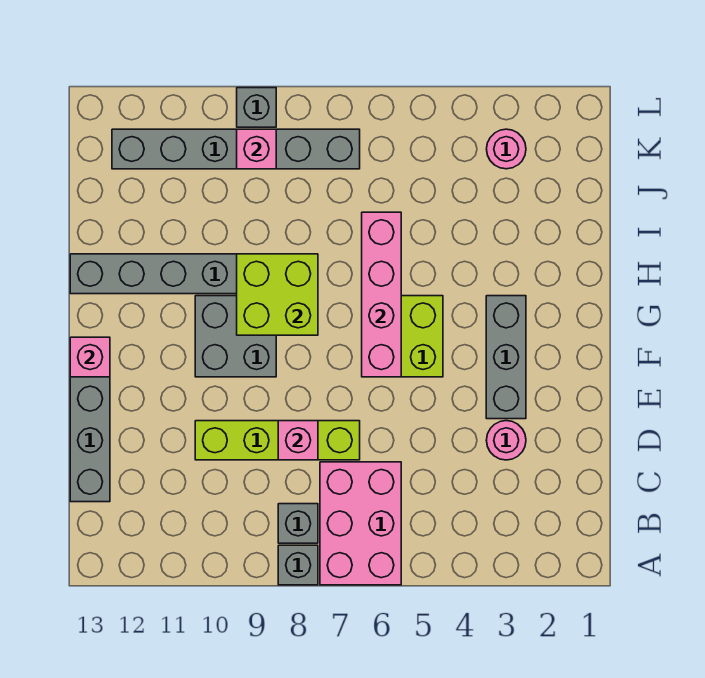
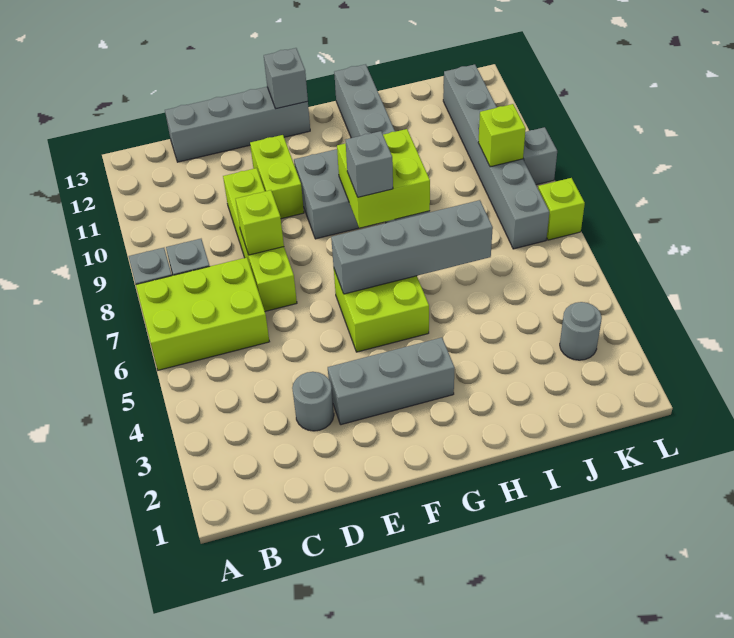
pink 2x3 brick [320,462,401,585] -> lime 2x3 brick [136,257,269,370]
pink 1x1 round brick [486,421,526,460] -> grey 1x1 round brick [292,372,334,431]
pink 1x1 brick [278,421,318,460] -> lime 1x1 brick [236,190,284,255]
none -> lime 1x2 brick [250,135,304,219]
pink 1x4 brick [362,212,401,377] -> grey 1x4 brick [331,200,493,294]
pink 1x1 brick [70,337,110,377] -> grey 1x1 brick [264,48,308,109]
none -> grey 1x1 brick [346,131,393,197]
pink 1x1 round brick [487,129,526,169] -> grey 1x1 round brick [560,302,602,360]
pink 1x1 brick [237,129,276,169] -> lime 1x1 brick [478,104,526,167]
none -> lime 1x1 brick [538,178,585,240]

